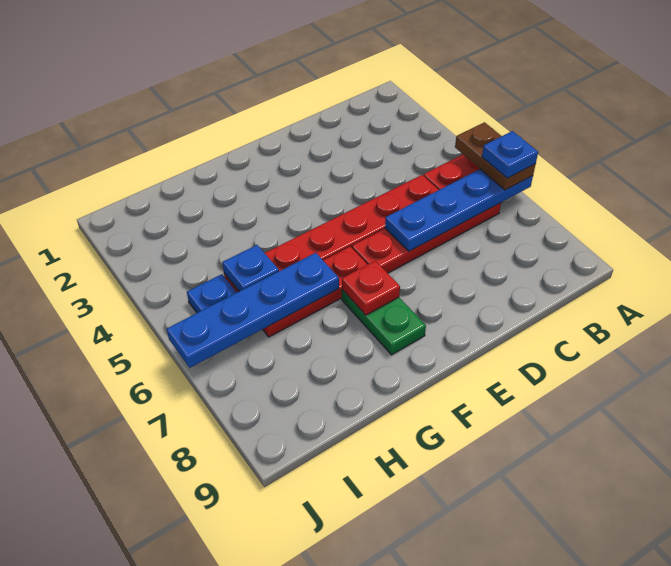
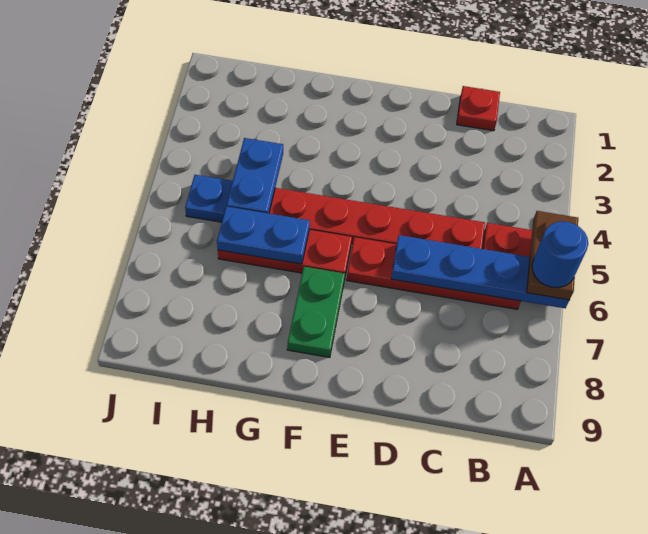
blue 1x1 plate [482,131,538,178] -> blue 1x1 round brick [532,221,588,288]
red 1x1 plate [342,261,400,315] -> red 1x1 plate moved to [457,86,500,131]
blue 1x4 plate [167,253,339,368] -> blue 1x2 plate [217,206,310,264]
blue 1x1 plate [222,245,279,291] -> blue 1x2 plate [227,138,283,213]

